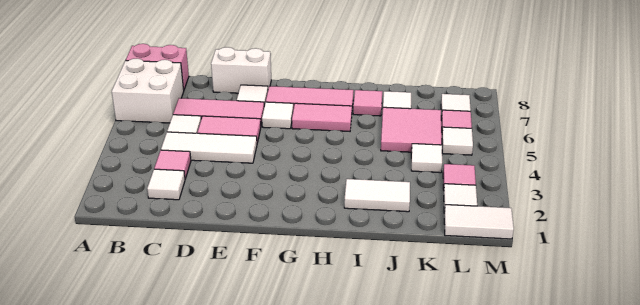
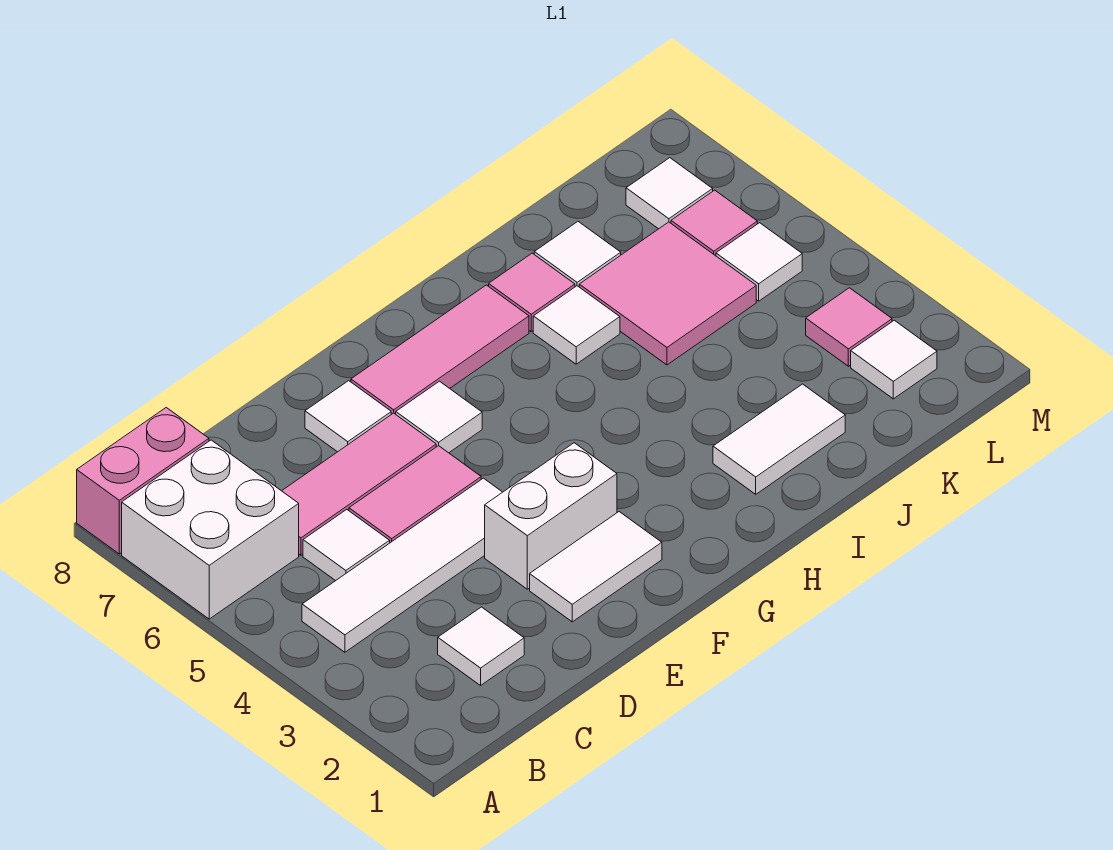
pink 1x1 tile [154,150,191,179] -> none
white 1x3 tile [161,132,257,163] -> white 1x4 tile [302,478,502,652]
white 1x2 brick [211,47,271,93] -> white 1x2 brick moved to [485,443,617,589]
pink 1x2 tile [292,103,352,131] -> none
white 1x1 tile [411,144,442,173] -> white 1x1 tile moved to [533,286,620,364]
white 1x2 tile [444,205,514,239] -> white 1x2 tile moved to [530,512,662,622]

